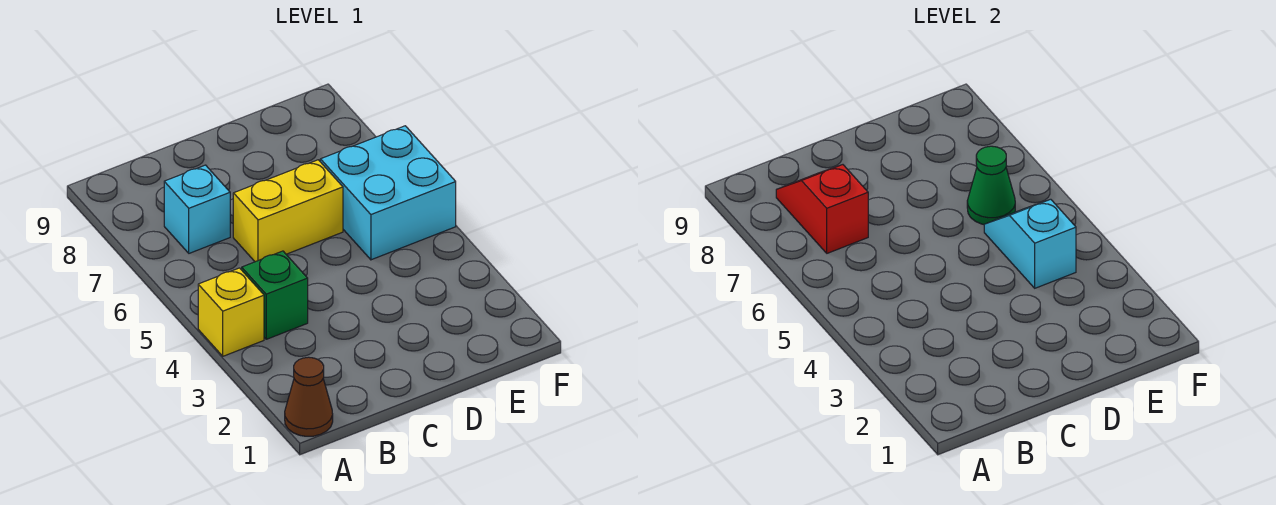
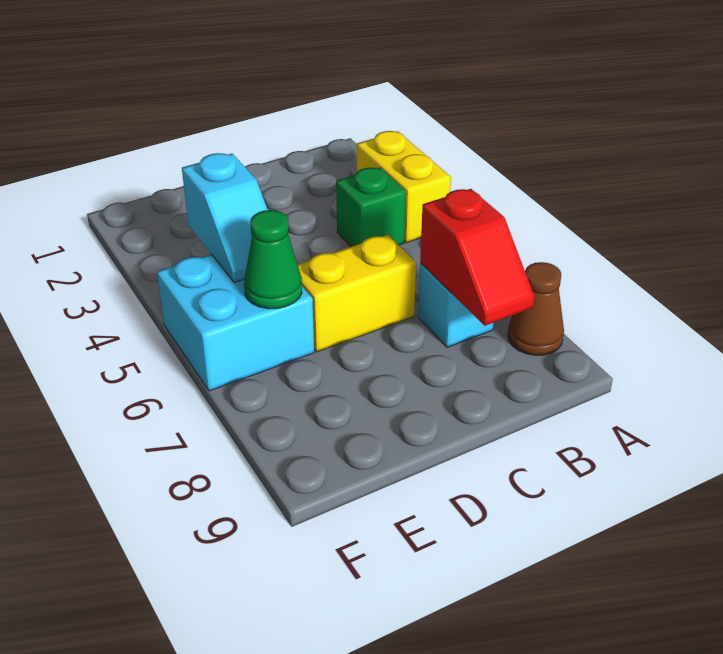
brown 1x1 cone [285,357,333,436] -> brown 1x1 cone moved to [508,262,564,355]
yellow 1x1 brick [198,268,264,356] -> yellow 1x2 brick [357,131,451,243]

